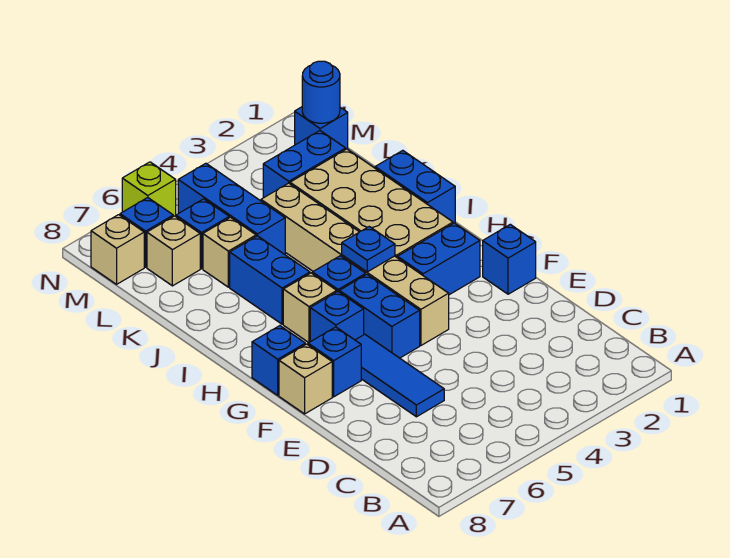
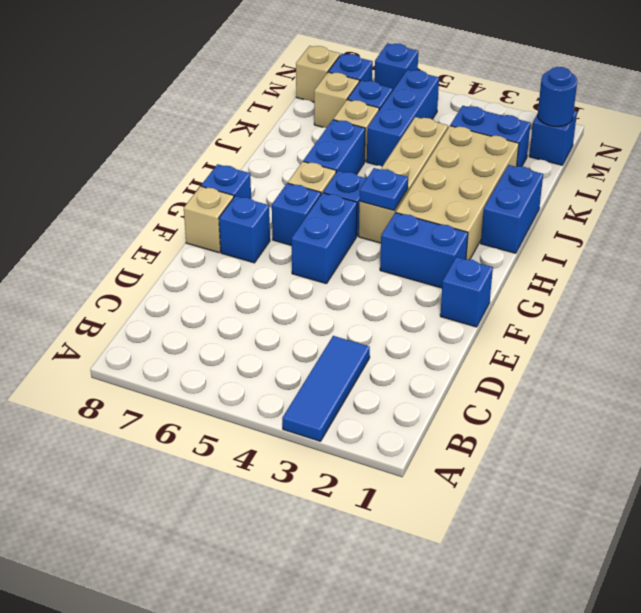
blue 1x3 tile [356,334,444,417] -> blue 1x3 tile moved to [282,336,370,441]
tan 1x6 brick [261,183,449,345] -> tan 1x4 brick [359,117,448,243]
lime 1x1 brick [122,162,176,216] -> blue 1x1 brick [374,43,418,90]

